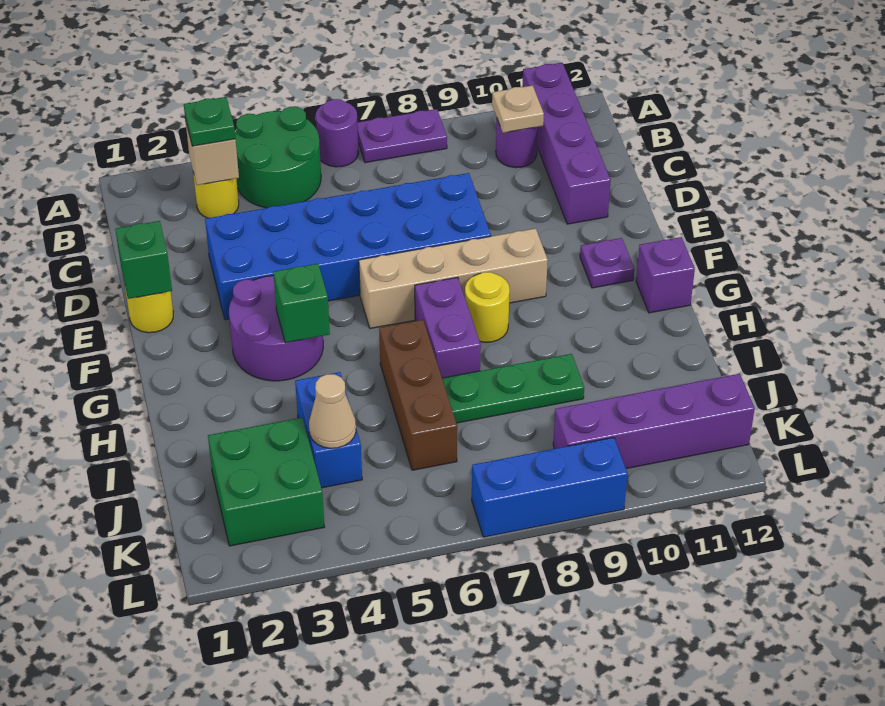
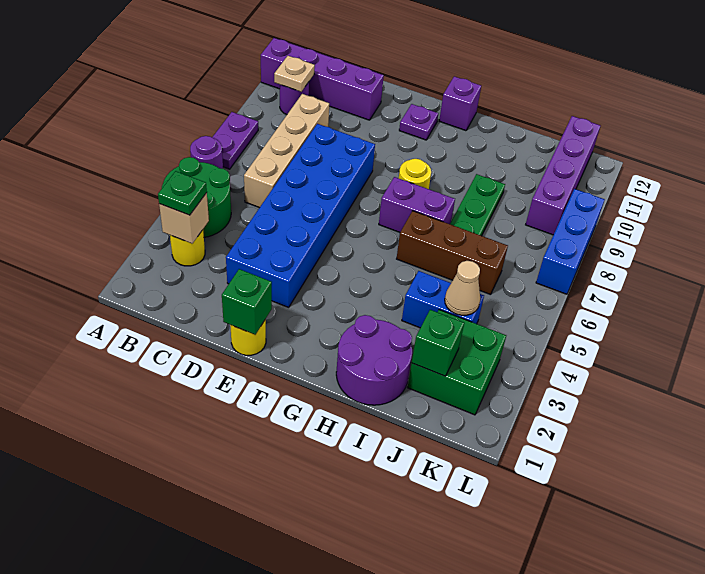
purple 2x2 round brick [229,276,323,381] -> purple 2x2 round brick moved to [336,315,412,405]
tan 1x4 brick [359,228,548,329] -> tan 1x4 brick moved to [244,94,329,208]
green 1x1 brick [273,264,330,343] -> green 1x1 brick moved to [412,310,464,376]

